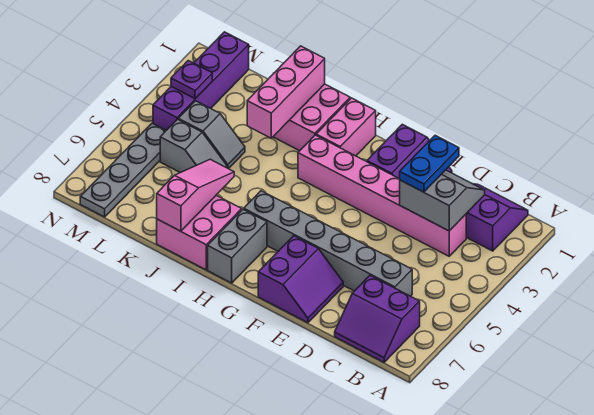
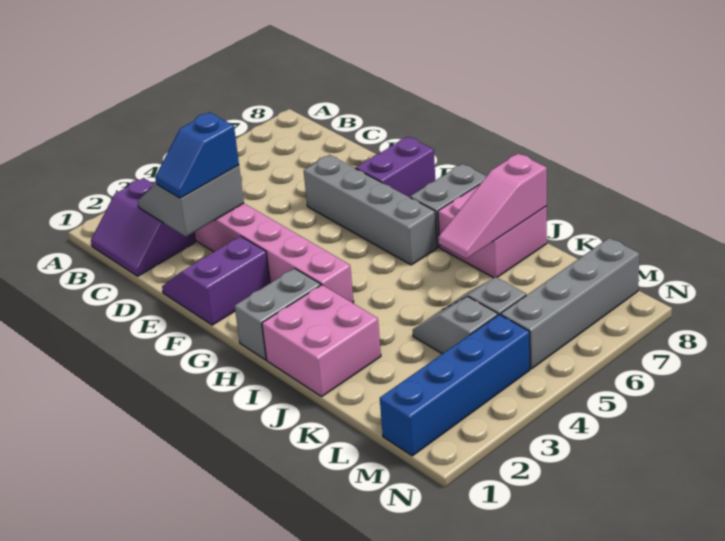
purple 2x2 slope [335,276,420,362] -> none
grey 2x2 slope [400,170,485,231] -> grey 2x2 slope turned to [138,165,244,237]
grey 1x6 brick [244,191,412,296] -> grey 1x4 brick [304,155,437,265]
blue 1x2 plate [400,135,459,192] -> blue 1x2 slope [155,112,239,198]
pink 1x2 brick [316,98,376,156] -> grey 1x2 brick [235,268,321,360]
pink 1x3 brick [247,46,325,138] -> none
purple 1x4 brick [153,32,249,130] -> blue 1x4 brick [380,314,530,456]
purple 1x1 plate [171,61,212,99] -> none
grey 1x4 plate [80,123,166,217] -> grey 1x4 brick [501,238,639,369]

